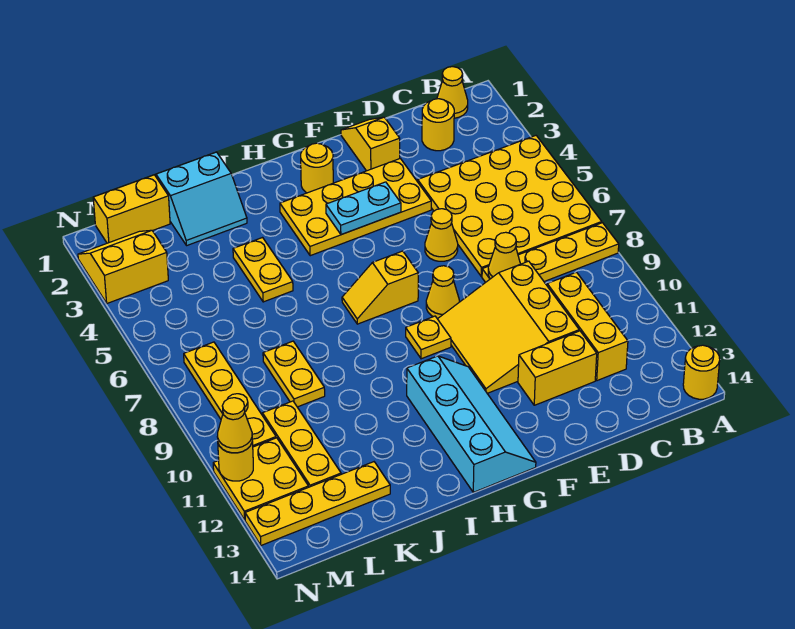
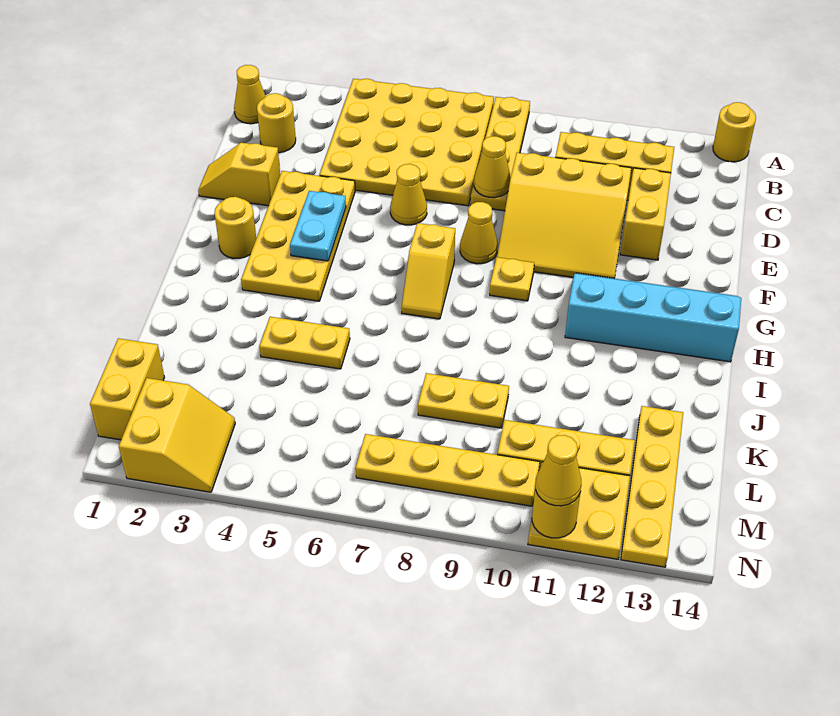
cyan 2x2 slope [156,152,247,246] -> none
yellow 2x2 slope [78,230,168,303] -> yellow 2x2 slope turned to [119,378,235,492]

